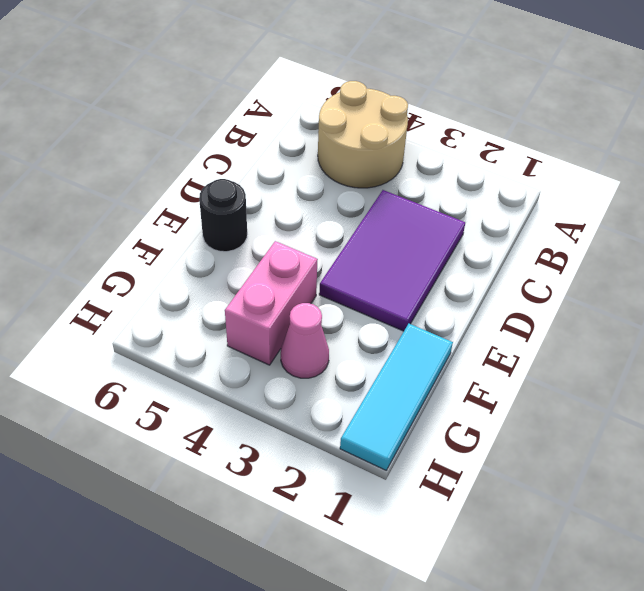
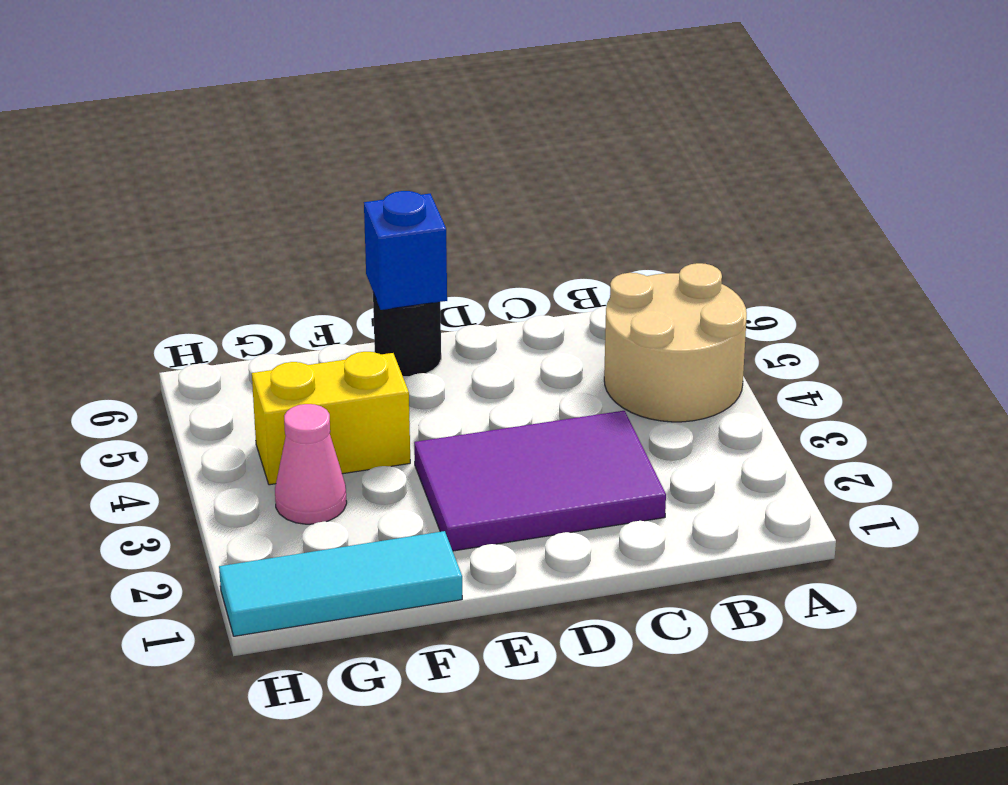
none -> blue 1x1 brick [364,191,447,310]
pink 1x2 brick [225,241,318,365] -> yellow 1x2 brick [252,352,410,485]

